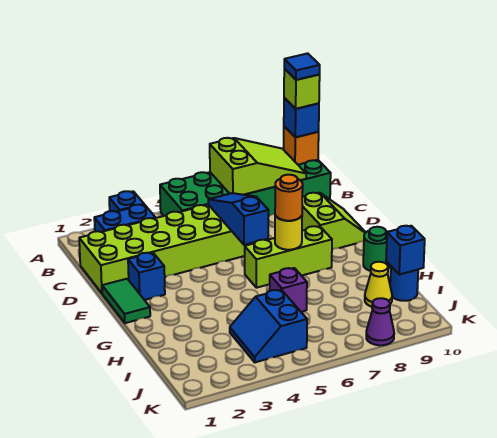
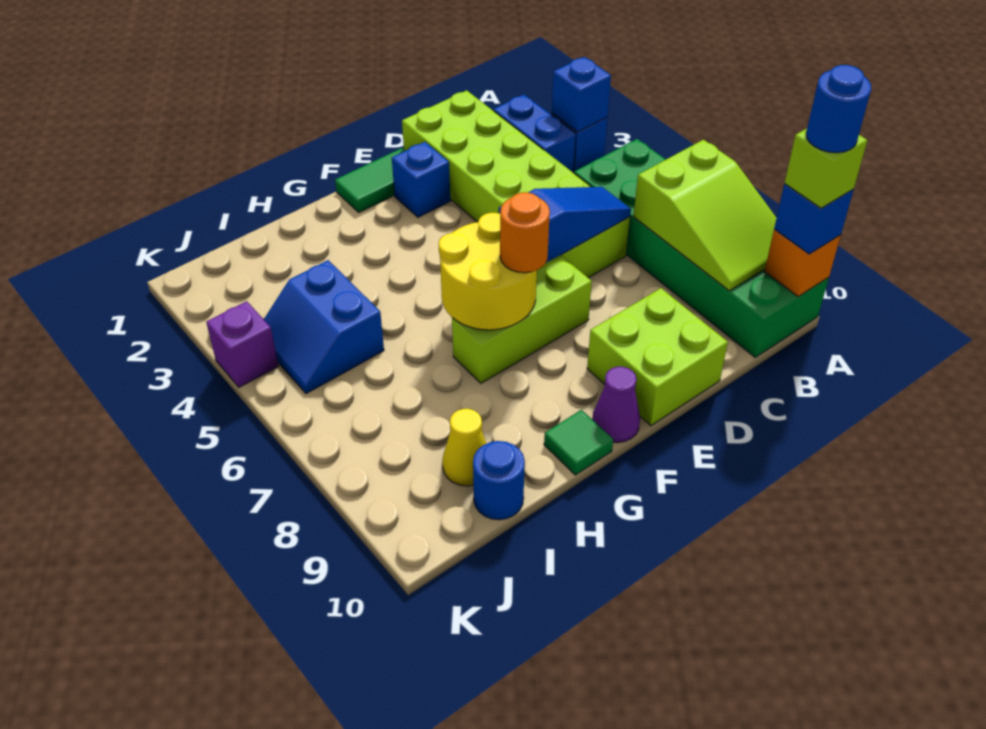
blue 1x1 tile [284,53,320,80] -> blue 1x1 round brick [806,65,871,153]
lime 2x2 slope [302,193,366,250] -> lime 2x2 brick [587,288,728,426]
lime 1x3 brick [245,226,332,288] -> lime 1x3 brick turned to [452,257,592,383]
yellow 1x1 round brick [275,215,302,250] -> yellow 2x2 round brick [439,213,537,330]
green 1x1 round brick [363,227,390,271] -> green 1x1 tile [544,410,613,475]
purple 1x1 brick [270,268,307,312] -> purple 1x1 brick moved to [206,301,278,387]
blue 2x2 slope [230,290,307,362] -> blue 2x2 slope turned to [264,260,384,394]
blue 1x1 brick [386,226,425,274] -> blue 1x1 brick moved to [552,57,611,132]
purple 1x1 cone [366,298,394,345] -> purple 1x1 cone moved to [592,367,640,442]

